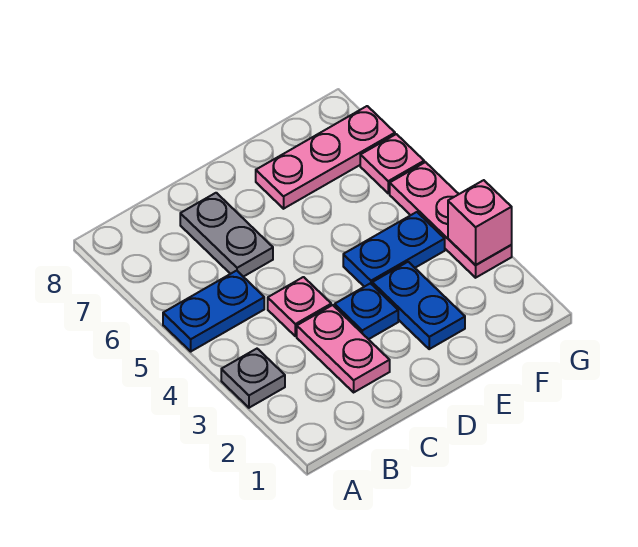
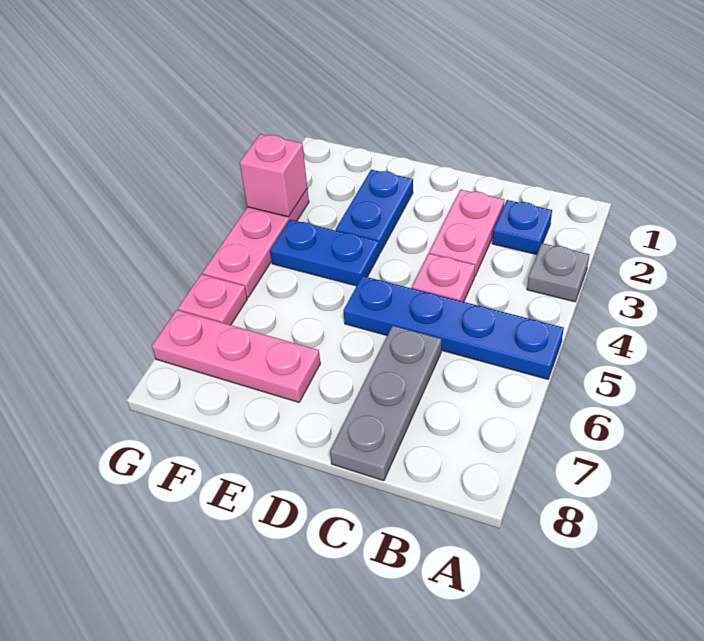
blue 1x2 plate [163,271,264,351] -> blue 1x4 plate [343,276,564,379]
grey 1x2 plate [180,193,273,277] -> grey 1x3 plate [330,326,442,481]
blue 1x1 plate [335,283,398,339] -> blue 1x1 plate moved to [492,200,552,255]

